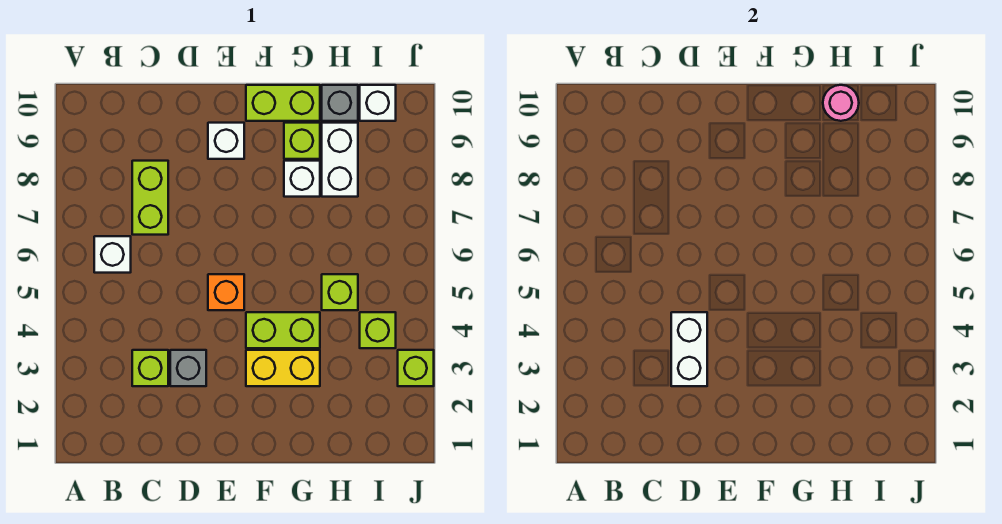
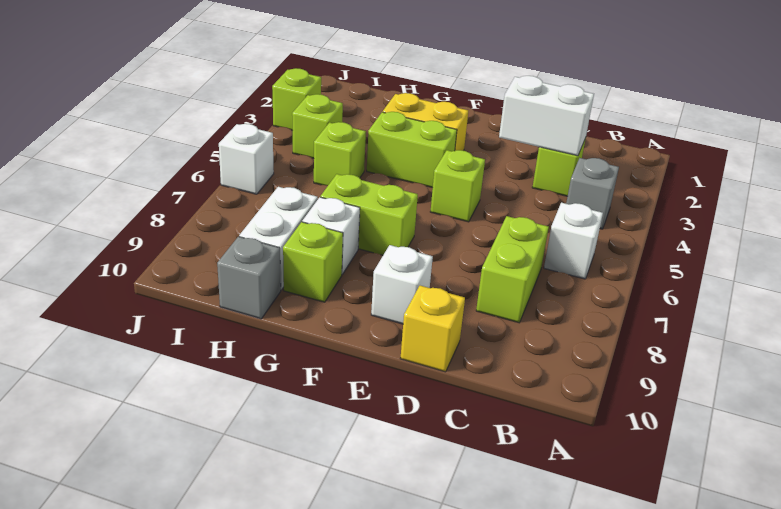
grey 1x1 brick [170,350,206,386] -> grey 1x1 brick moved to [566,158,619,229]
white 1x2 brick [671,312,707,386] -> white 1x2 brick turned to [499,76,594,156]
none -> yellow 1x1 brick [400,286,465,372]
orange 1x1 brick [208,274,244,310] -> lime 1x1 brick [430,150,485,222]
lime 1x2 brick [246,85,320,121] -> lime 1x2 brick moved to [320,174,418,255]
pink 1x1 round brick [823,85,859,121] -> none
white 1x1 brick [360,85,396,121] -> white 1x1 brick moved to [219,124,274,194]

